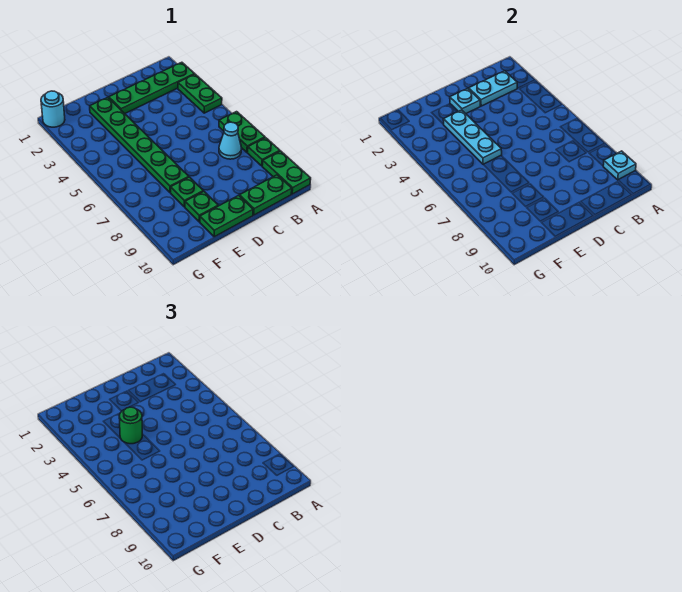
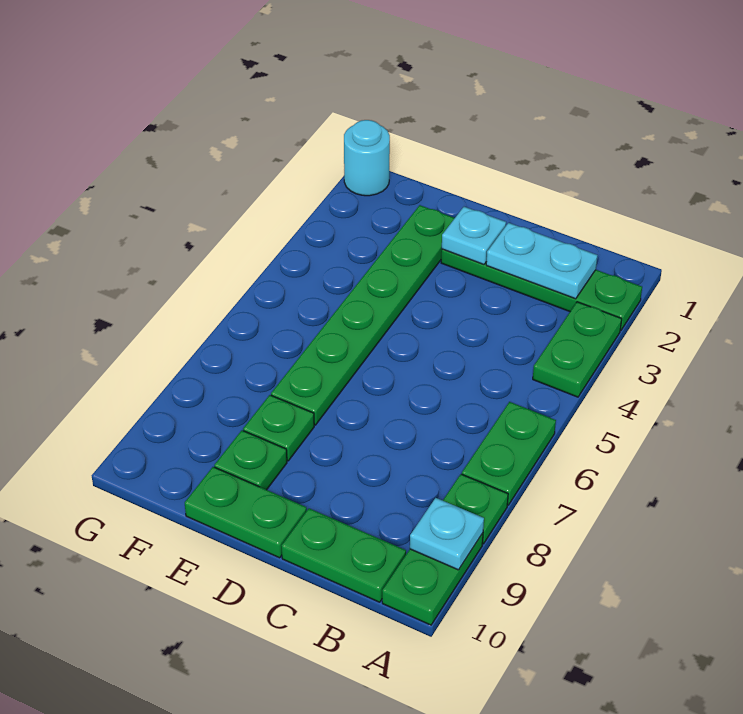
cyan 1x1 cone [219,122,242,159] -> none
cyan 1x3 plate [443,110,502,164] -> none
green 1x1 round brick [119,407,142,444] -> none

